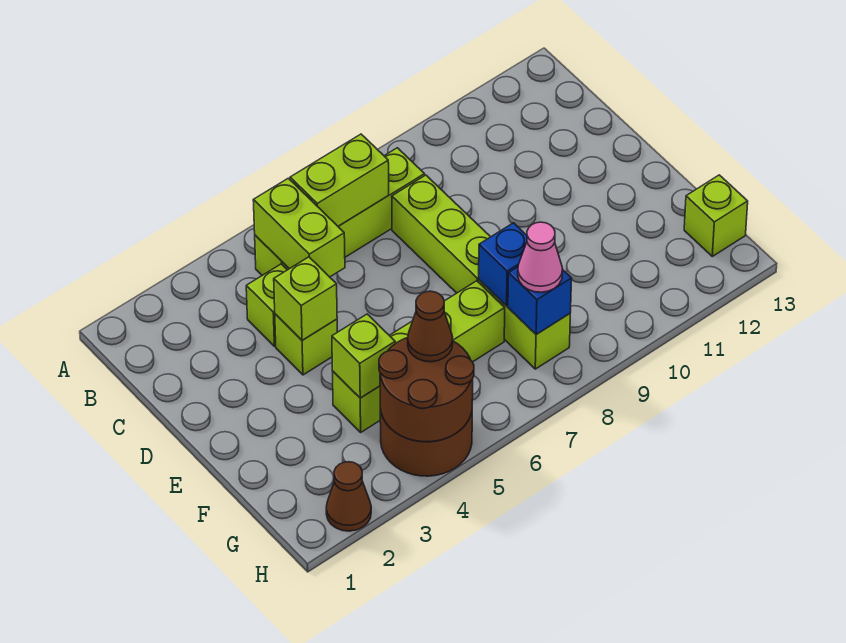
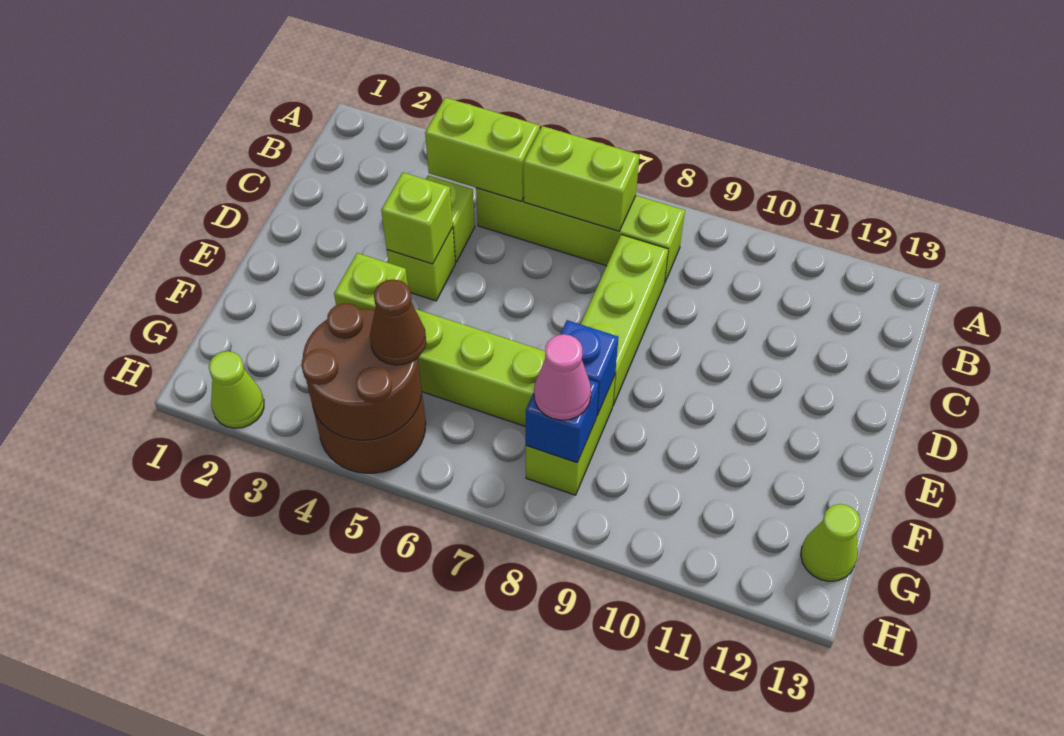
lime 1x2 brick [253,178,345,277] -> lime 1x2 brick turned to [425,98,540,201]
lime 1x1 brick [684,175,748,256] -> lime 1x1 cone [801,504,860,581]
brown 1x1 cone [326,462,371,531] -> lime 1x1 cone [209,351,264,428]

